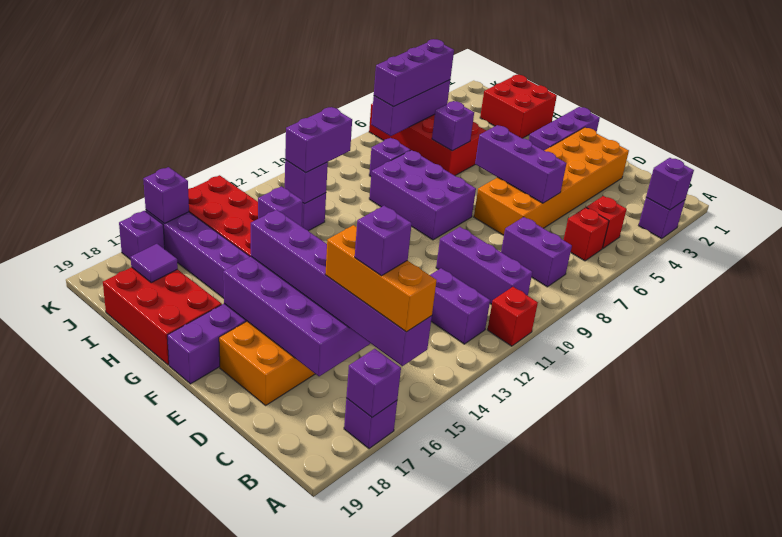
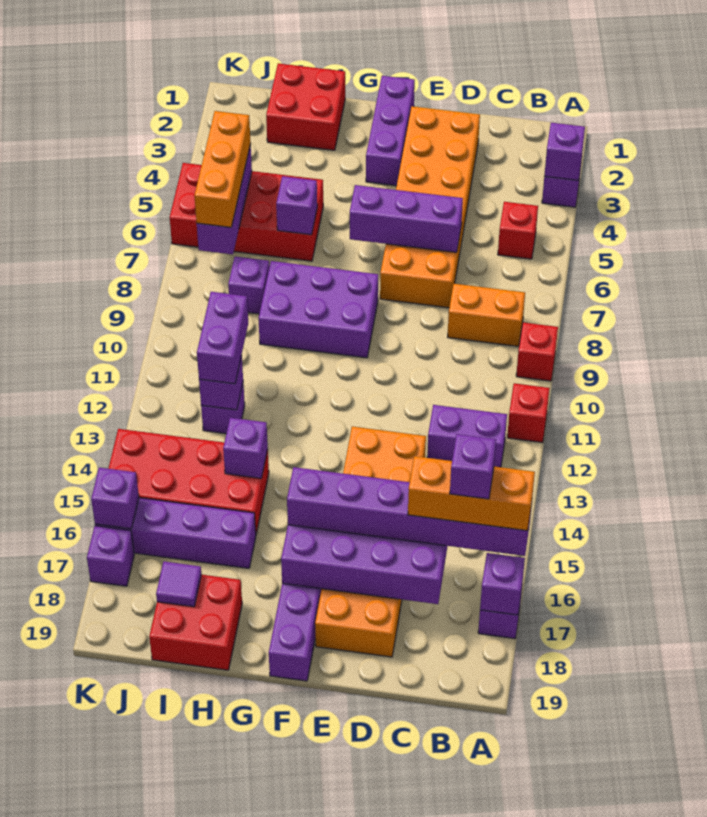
red 1x1 brick [564,207,609,261] -> red 1x1 brick moved to [516,323,558,381]
purple 1x2 brick [501,217,572,287] -> orange 1x2 brick [448,284,525,346]
purple 1x3 brick [436,227,532,304] -> none
red 2x3 brick [103,267,222,365] -> red 2x2 brick [149,575,242,670]
purple 1x3 brick [374,39,454,107] -> orange 1x3 brick [195,111,251,227]

